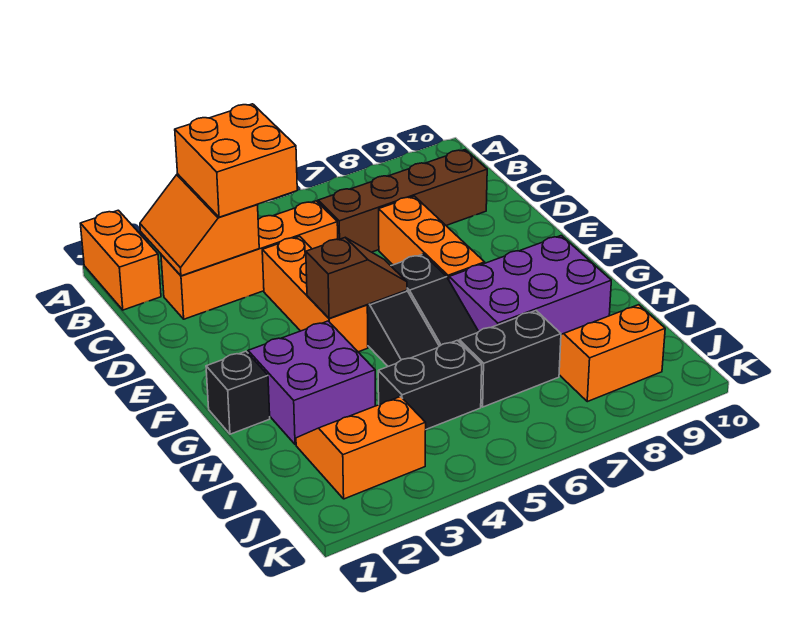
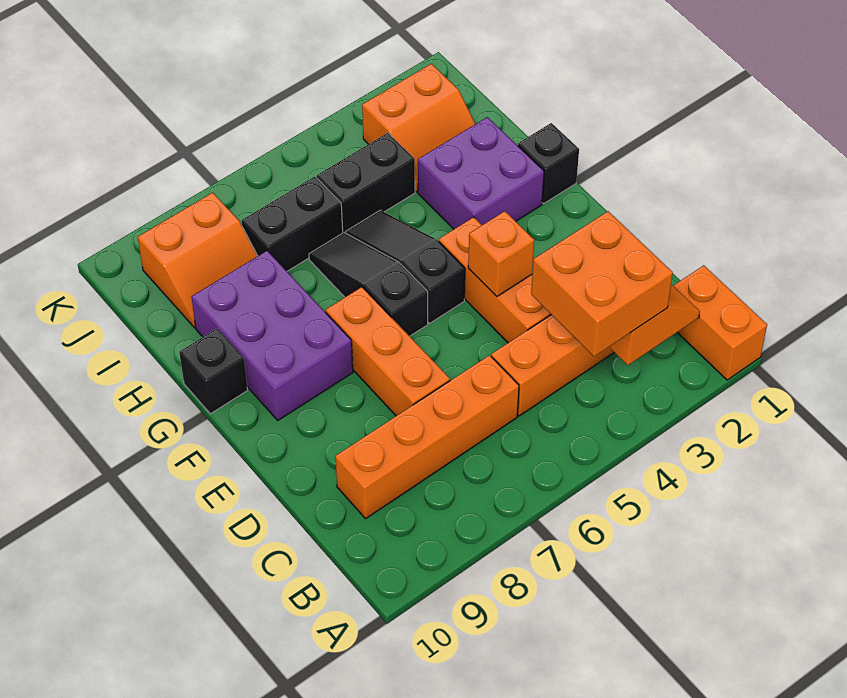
brown 1x4 brick [318,150,487,252] -> orange 1x4 brick [335,355,519,518]
none -> orange 1x1 brick [468,211,534,296]
brown 1x2 slope [306,238,407,318] -> none
purple 2x3 brick [449,236,611,334] -> purple 2x3 brick turned to [191,251,353,420]
none -> black 1x1 brick [179,329,248,414]

